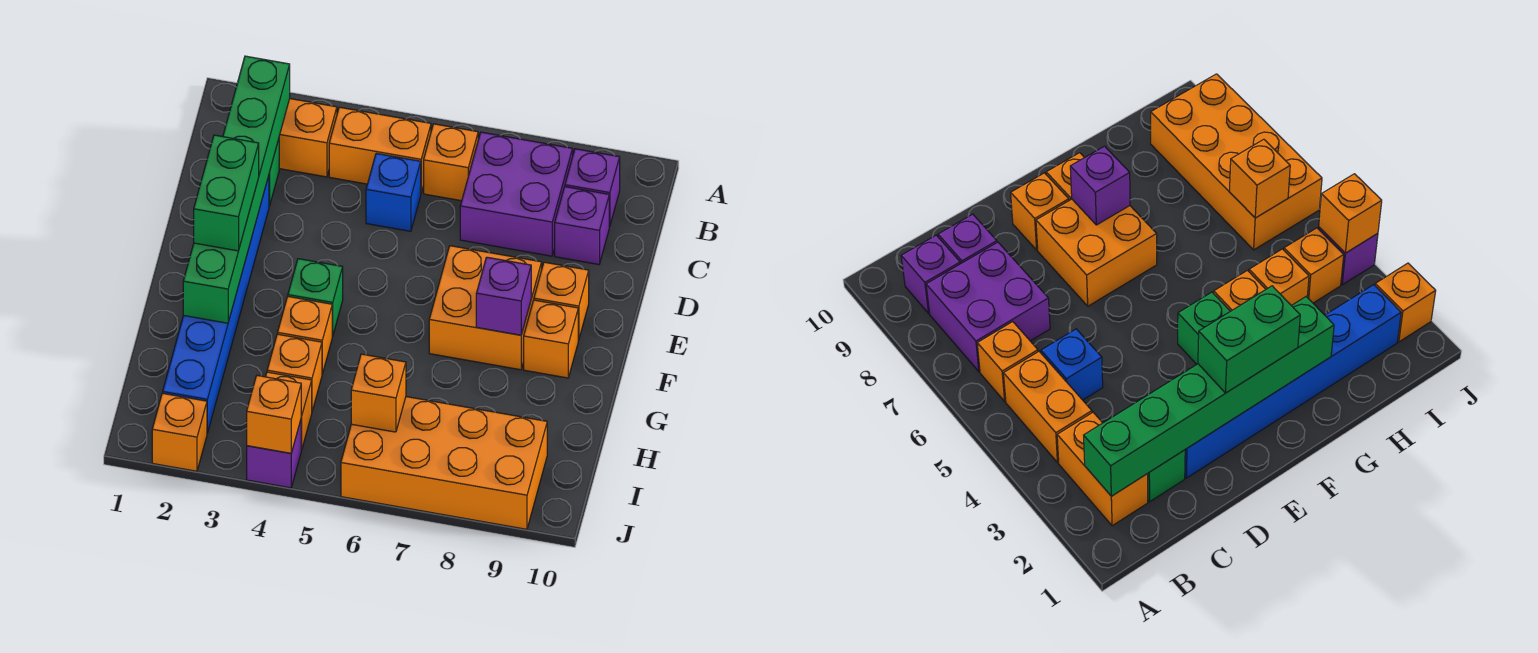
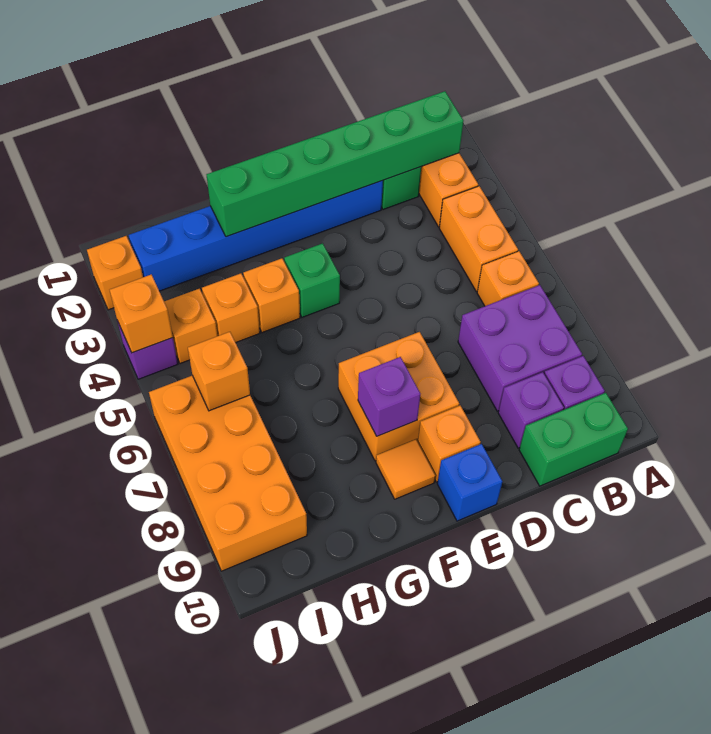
blue 1x1 brick [366,153,421,231] -> blue 1x1 brick moved to [437,444,502,521]
green 1x2 brick [194,135,259,251] -> green 1x2 brick moved to [519,393,628,486]
orange 1x1 brick [524,300,578,378] -> orange 1x1 tile [376,439,435,499]

